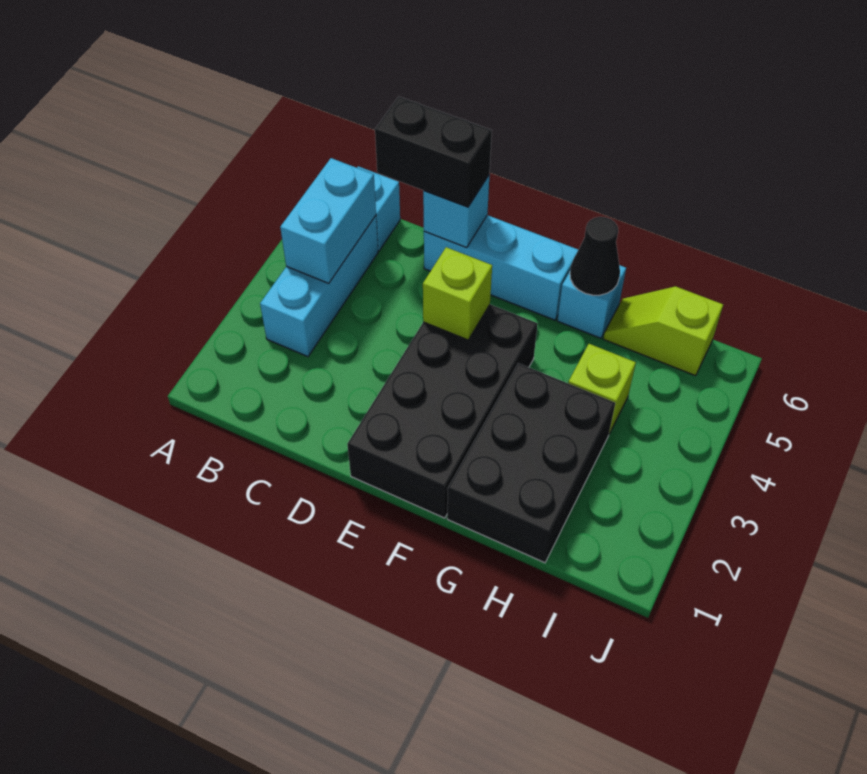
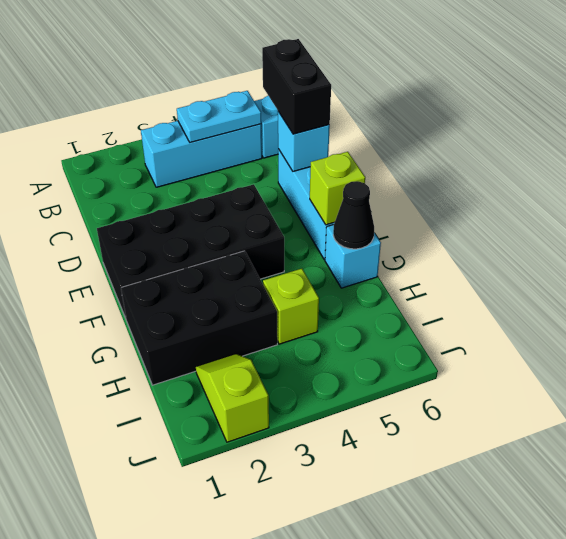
cyan 1x2 brick [280,158,376,283] -> cyan 1x2 plate [177,91,261,143]
lime 1x1 brick [423,247,492,340] -> lime 1x1 brick moved to [310,152,365,225]
lime 1x2 slope [603,286,723,376] -> lime 1x2 slope moved to [196,354,269,442]

